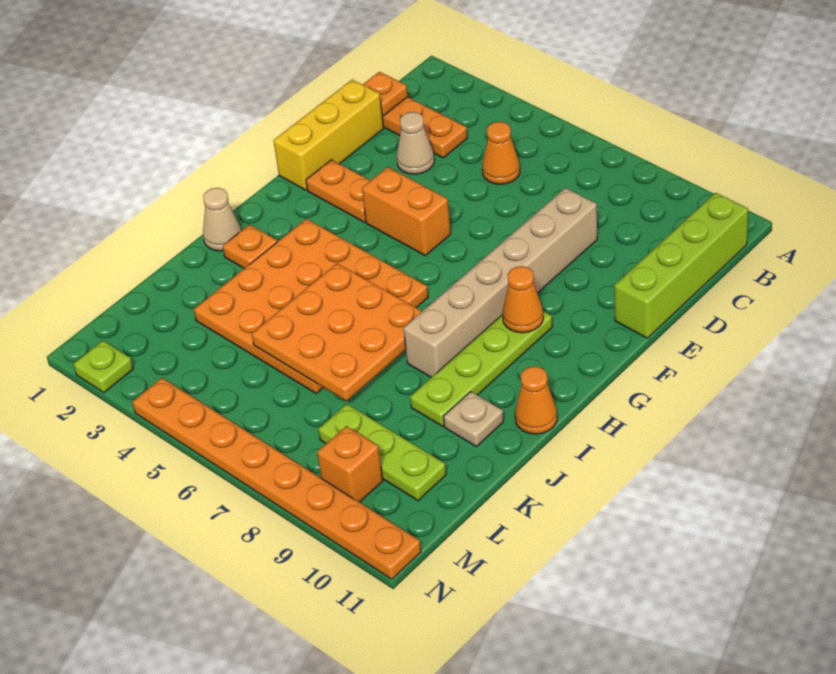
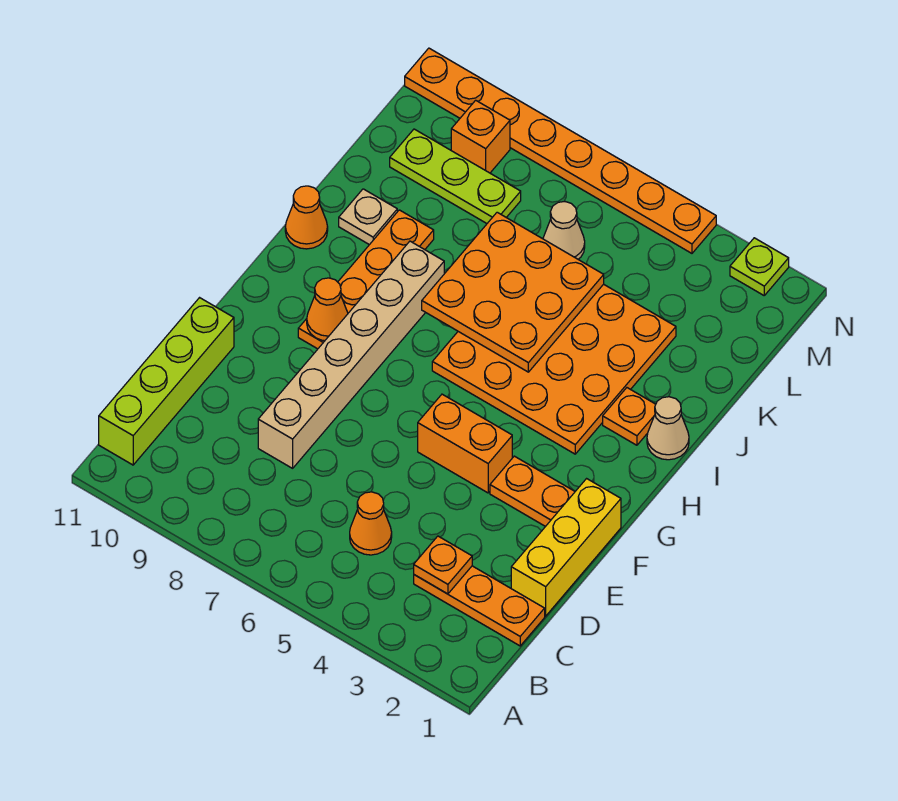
orange 1x1 plate [363,72,408,116] -> orange 1x1 plate moved to [414,536,472,594]
tan 1x1 cone [397,112,434,174] -> tan 1x1 cone moved to [543,201,585,259]
lime 1x4 plate [410,311,552,426] -> orange 1x4 plate [298,210,434,349]

